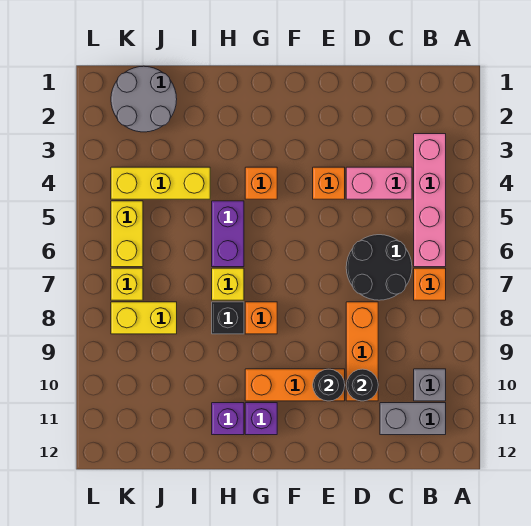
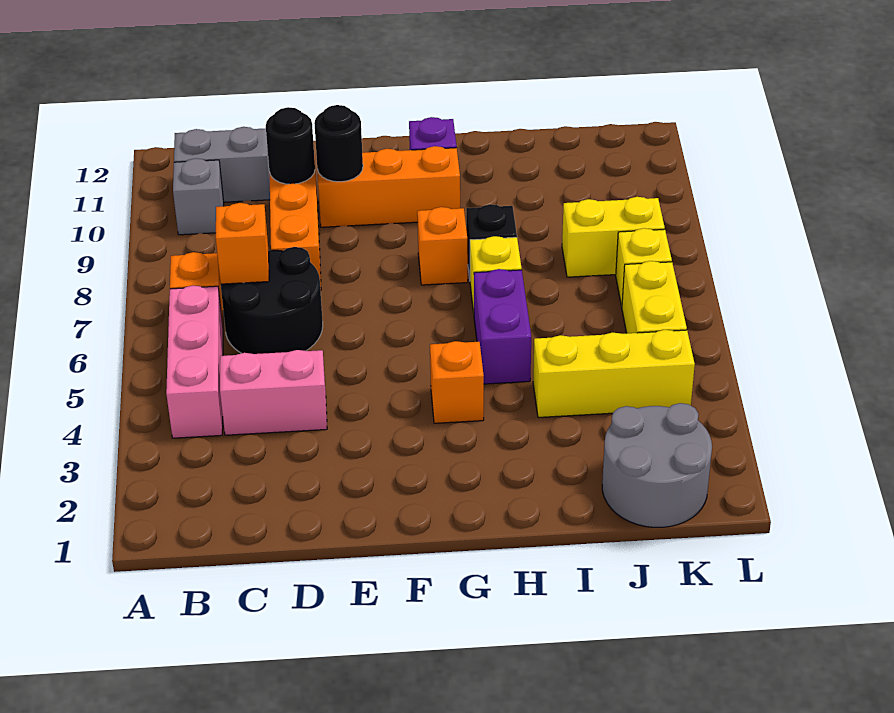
pink 1x4 brick [414,134,446,267] -> pink 1x3 brick [166,286,223,438]
orange 1x1 brick [313,167,345,199] -> orange 1x1 brick moved to [216,203,269,284]
purple 1x1 brick [212,403,244,435] -> none

